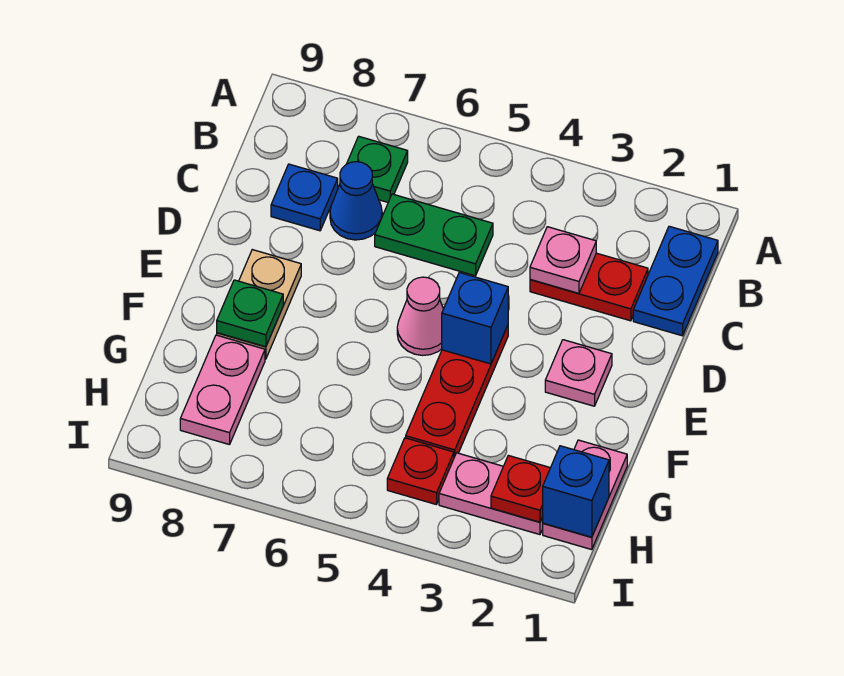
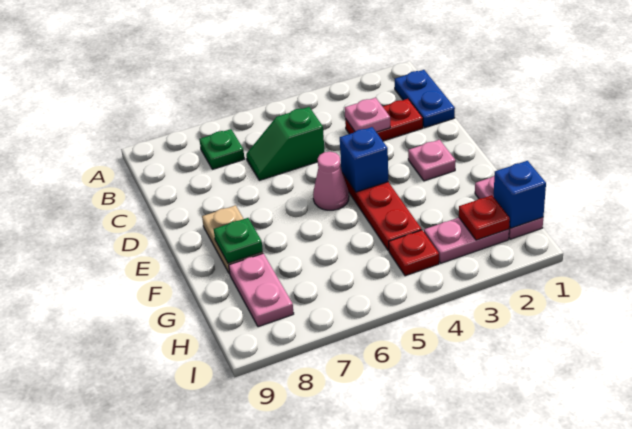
green 1x2 plate [375,194,493,276] -> green 1x2 slope [246,107,325,180]
blue 1x1 cone [330,162,382,240] -> none
blue 1x1 plate [271,164,338,231] -> none

